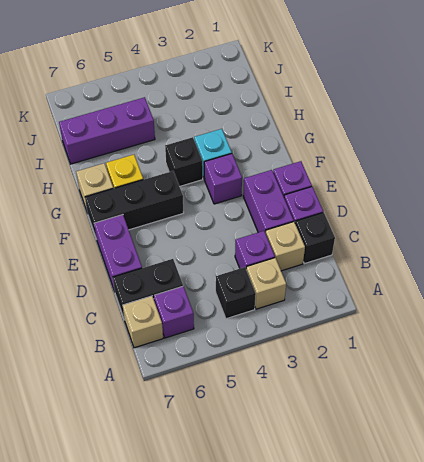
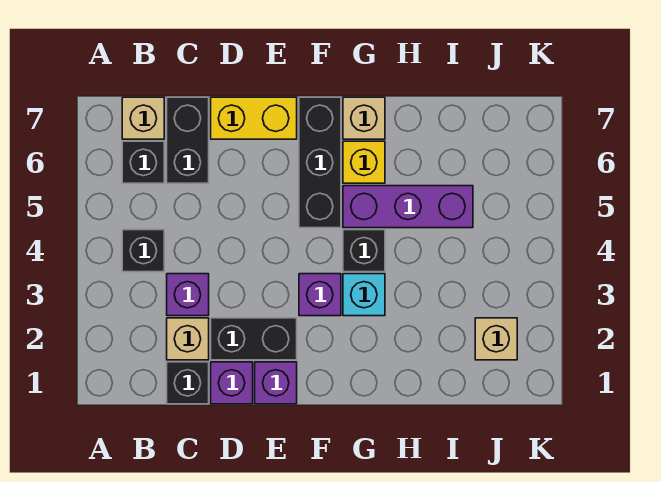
tan 1x1 brick [246,258,286,309] -> tan 1x1 brick moved to [475,318,517,360]
purple 1x1 brick [154,286,194,338] -> black 1x1 brick [122,141,164,183]
purple 1x2 brick [243,170,294,233] -> black 1x2 brick [211,318,297,360]
purple 1x2 brick [94,215,142,291] -> yellow 1x2 brick [211,97,297,139]
purple 1x3 brick [59,97,155,164] -> purple 1x3 brick turned to [343,186,473,228]

